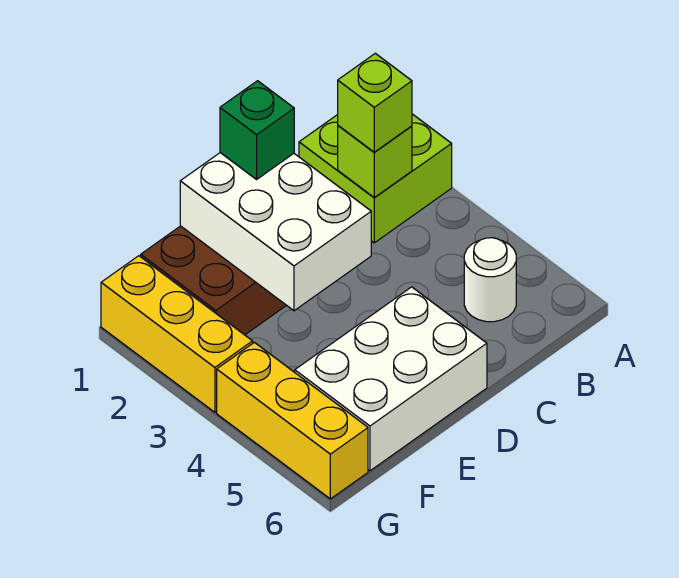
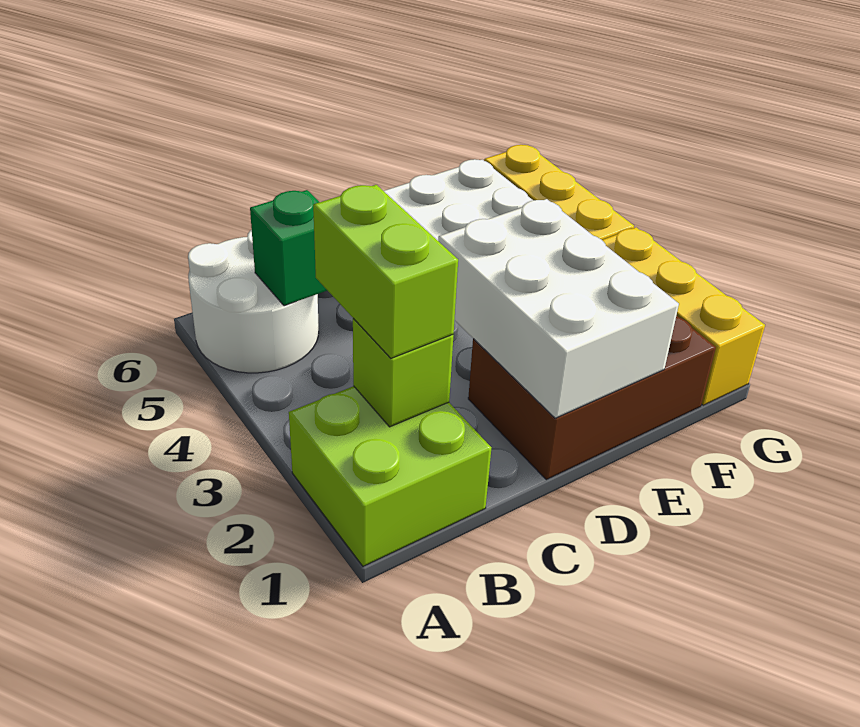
lime 1x1 brick [338,53,412,152] -> lime 1x2 brick [313,185,458,358]
white 1x1 round brick [464,238,516,322] -> white 2x2 round brick [188,230,319,373]
green 1x1 brick [220,81,294,179] -> green 1x1 brick moved to [250,190,328,306]

